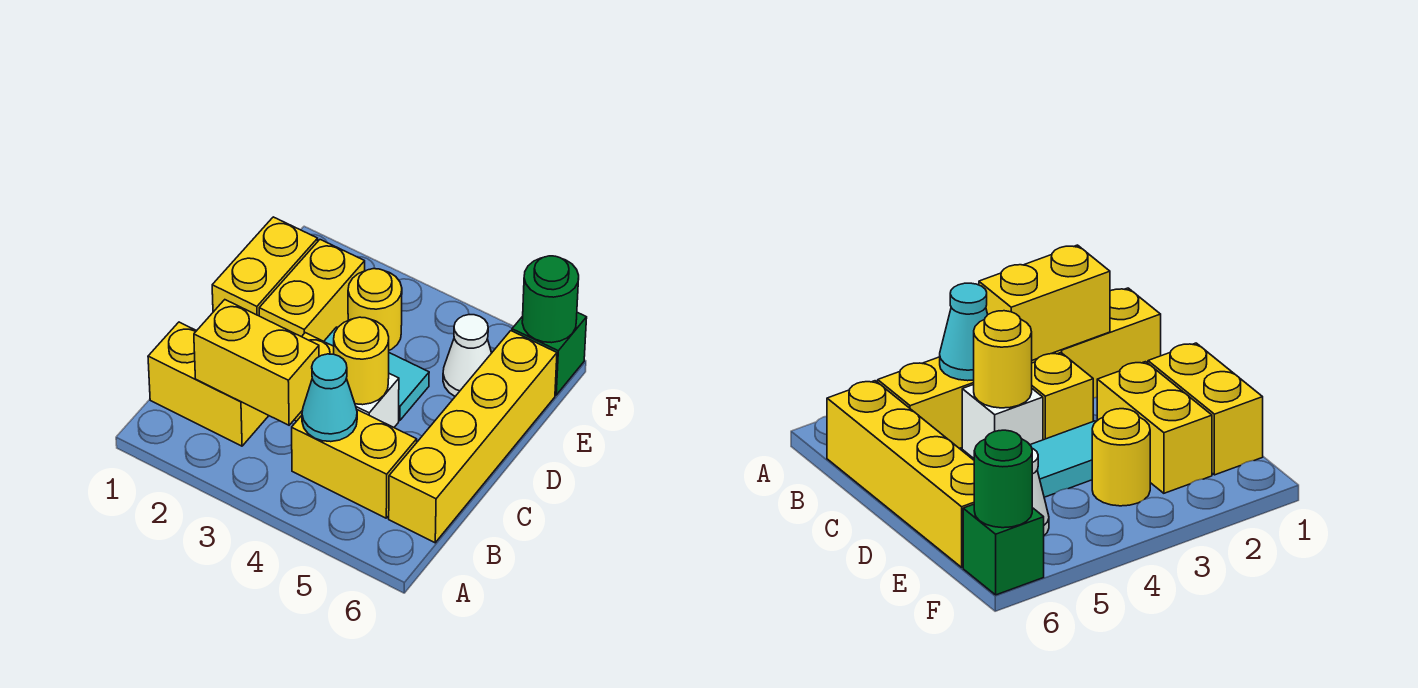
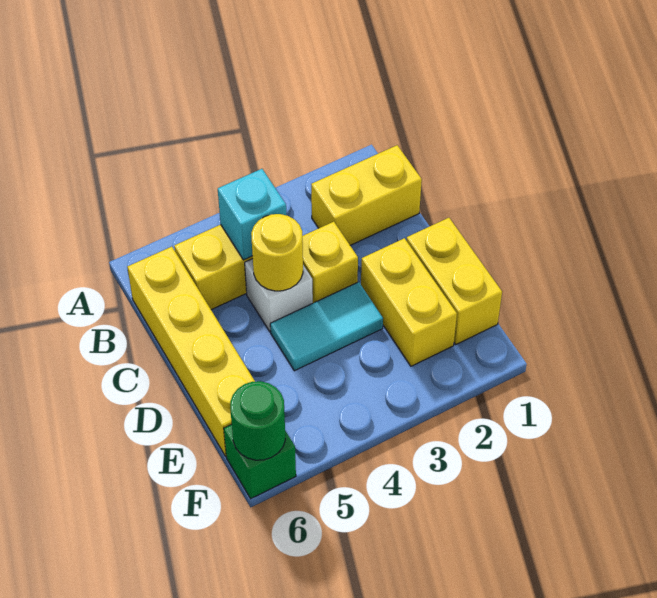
yellow 1x2 brick [194,300,319,425] -> none
cyan 1x1 cone [302,354,357,442] -> cyan 1x1 brick [218,169,286,260]
yellow 1x1 round brick [348,269,402,350] -> none
white 1x1 cone [443,315,491,396] -> none

